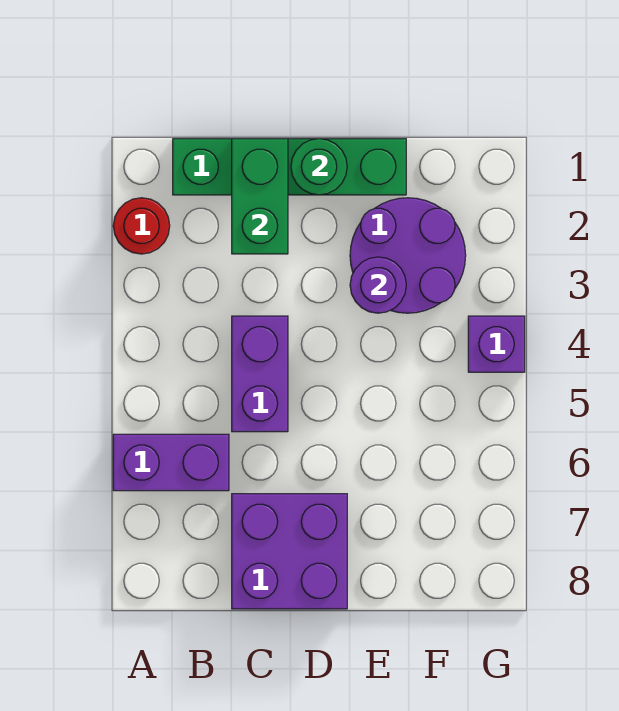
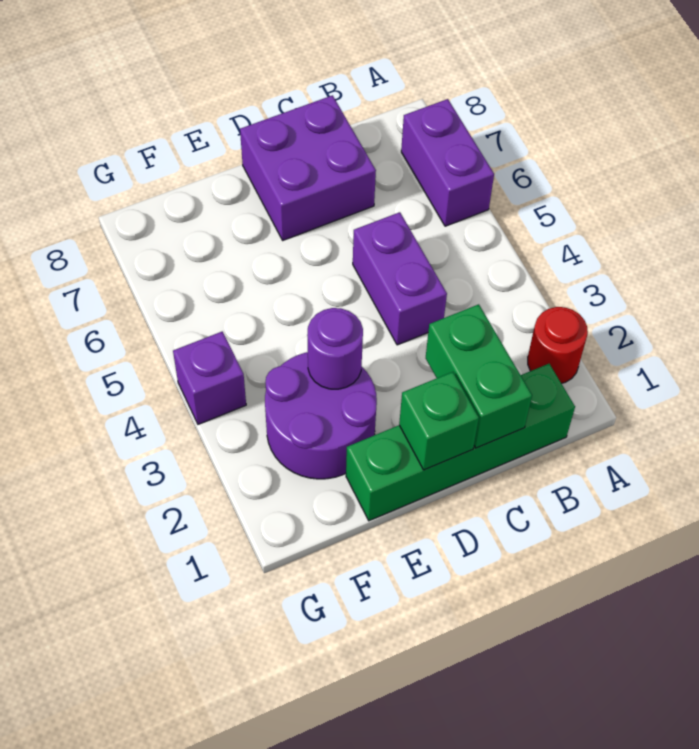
purple 1x2 brick [113,434,229,491] -> purple 1x2 brick turned to [401,99,494,226]
green 1x1 round brick [291,139,347,195] -> green 1x1 brick [399,372,479,470]

